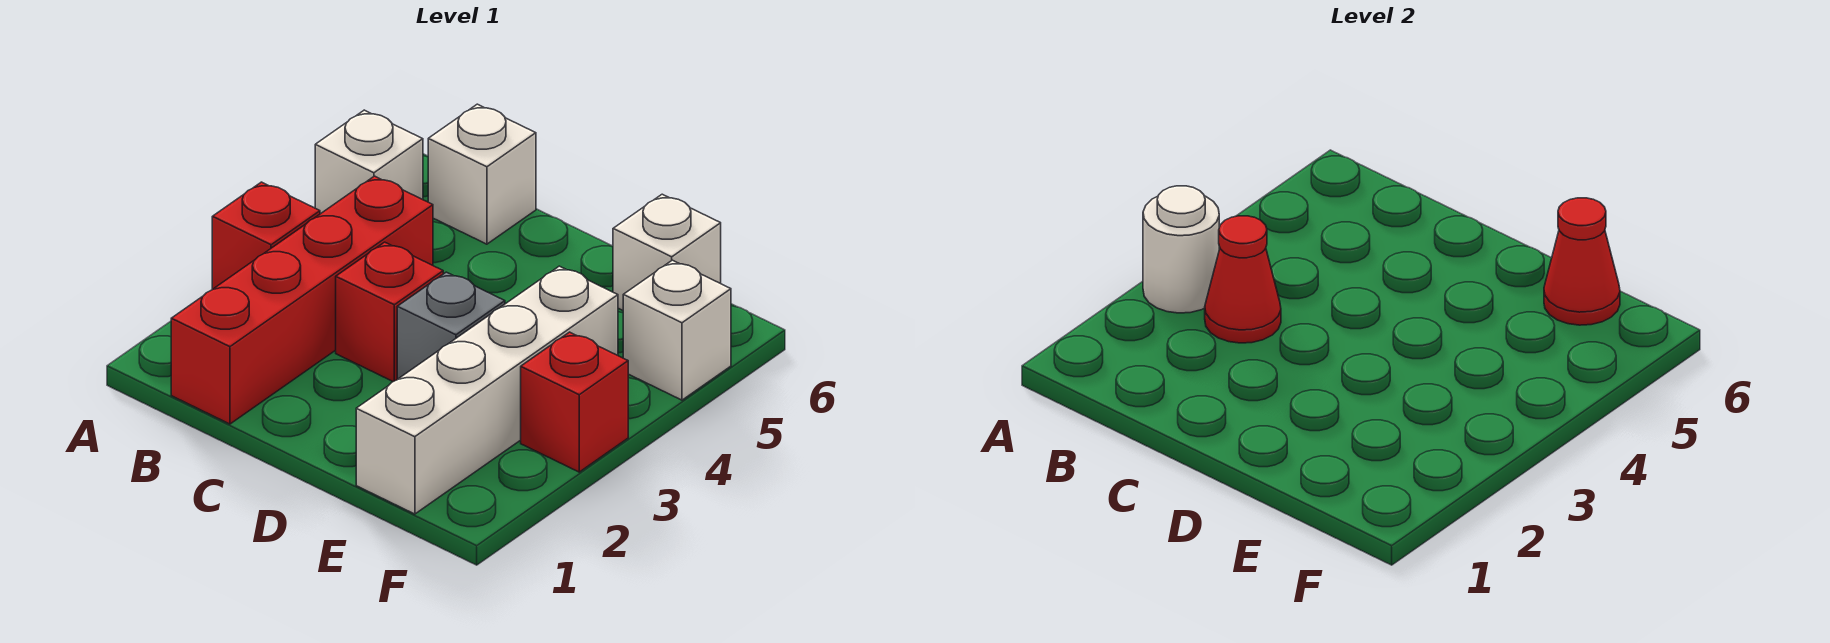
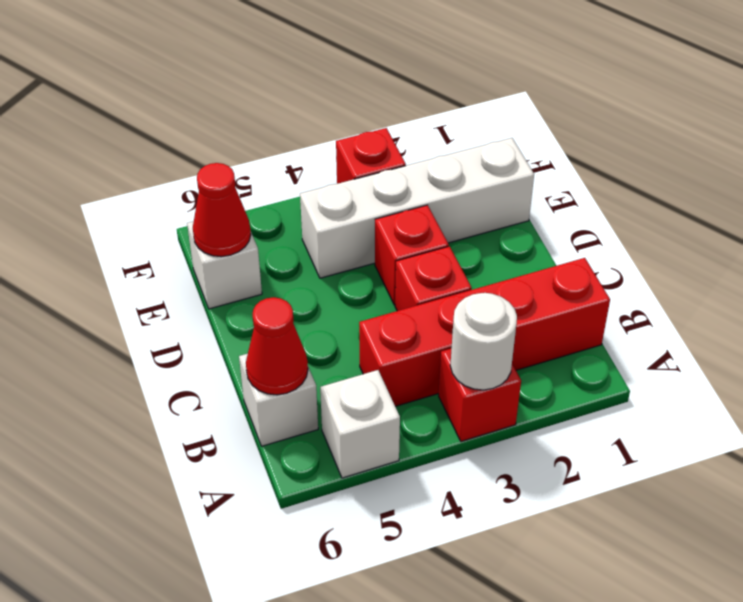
red 1x1 cone [1205,216,1281,343] -> red 1x1 cone moved to [246,297,308,395]
grey 1x1 brick [397,272,505,379] -> red 1x1 brick [375,205,449,305]
white 1x1 brick [623,260,731,400] -> none

